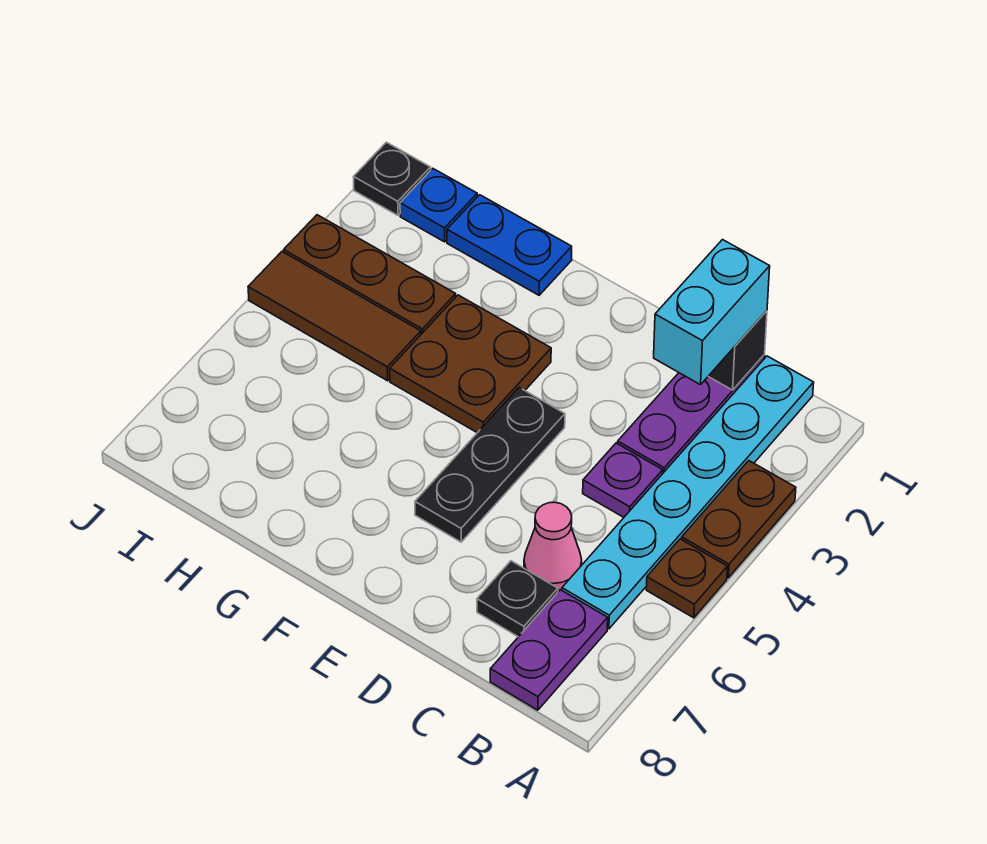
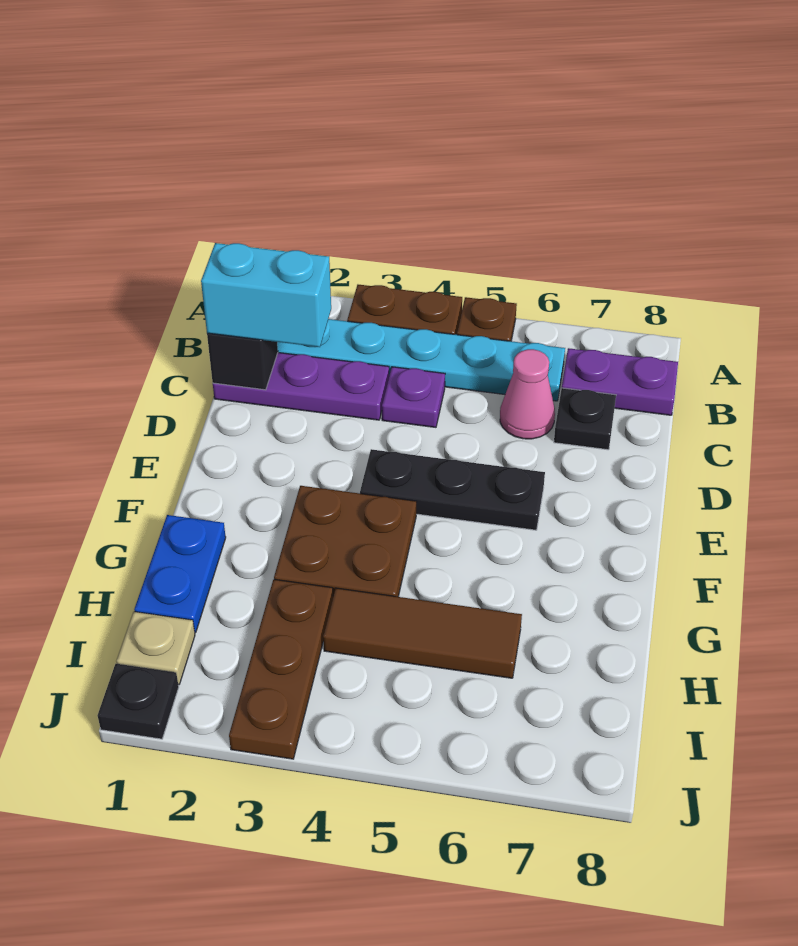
brown 1x3 tile [248,252,421,381] -> brown 1x3 tile turned to [323,588,522,678]
blue 1x1 plate [400,169,477,242] -> tan 1x1 plate [116,612,195,684]

